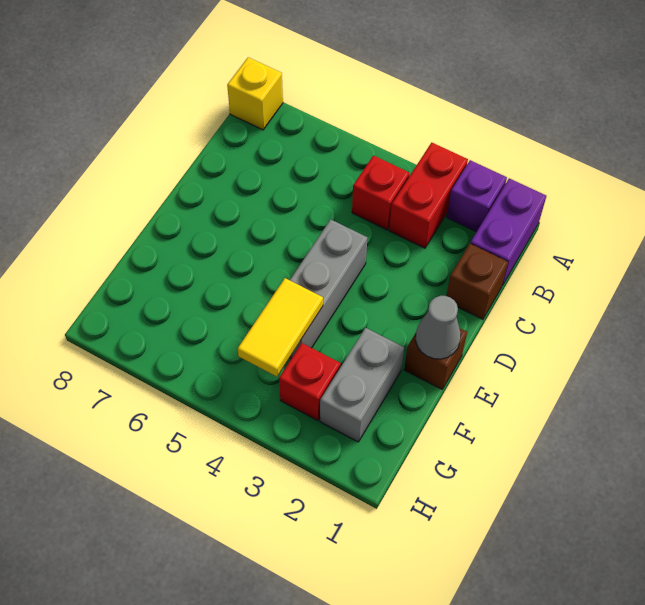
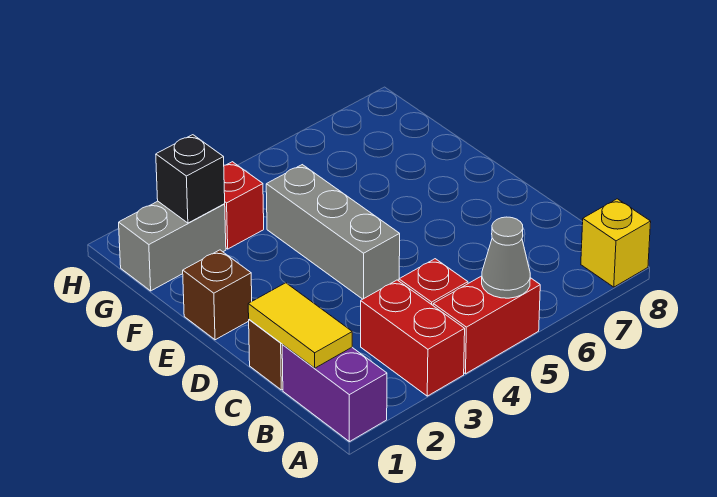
purple 1x1 brick [447,160,507,232] -> none
none -> red 1x2 brick [433,276,540,374]
grey 1x1 cone [416,296,461,359] -> grey 1x1 cone moved to [482,217,530,298]
grey 1x2 brick [320,328,404,442] -> grey 1x2 brick turned to [119,201,226,291]
yellow 1x2 tile [238,278,323,377] -> yellow 1x2 tile moved to [248,283,352,368]
none -> black 1x1 brick [156,135,225,223]

